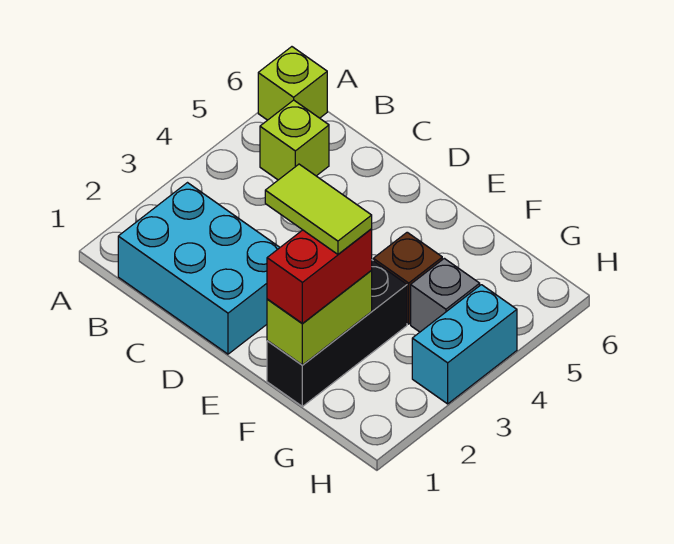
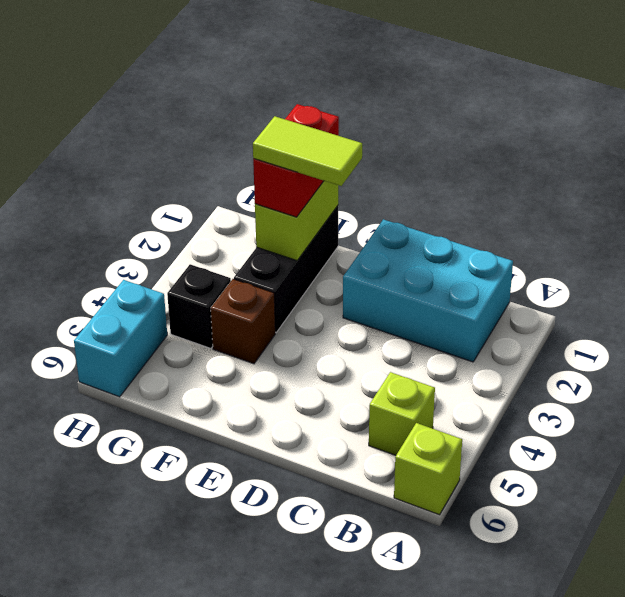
grey 1x1 brick [411,258,480,332] -> black 1x1 brick [167,264,231,348]
cyan 1x2 brick [412,285,517,404] -> cyan 1x2 brick moved to [74,280,167,397]

